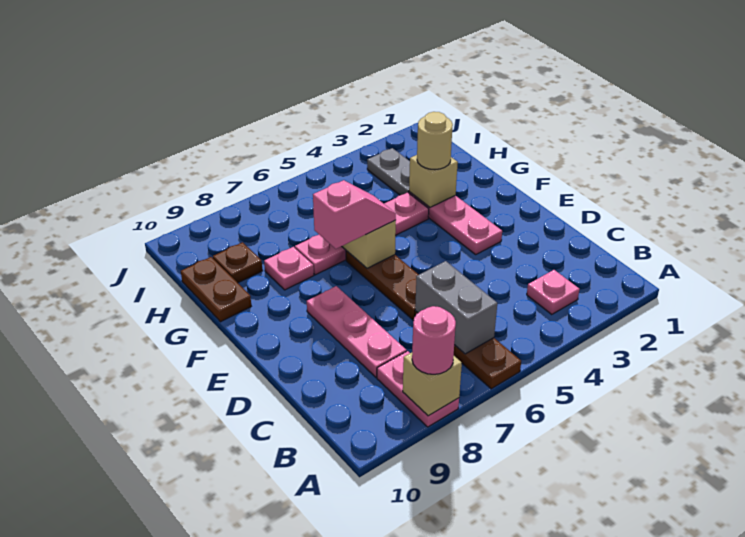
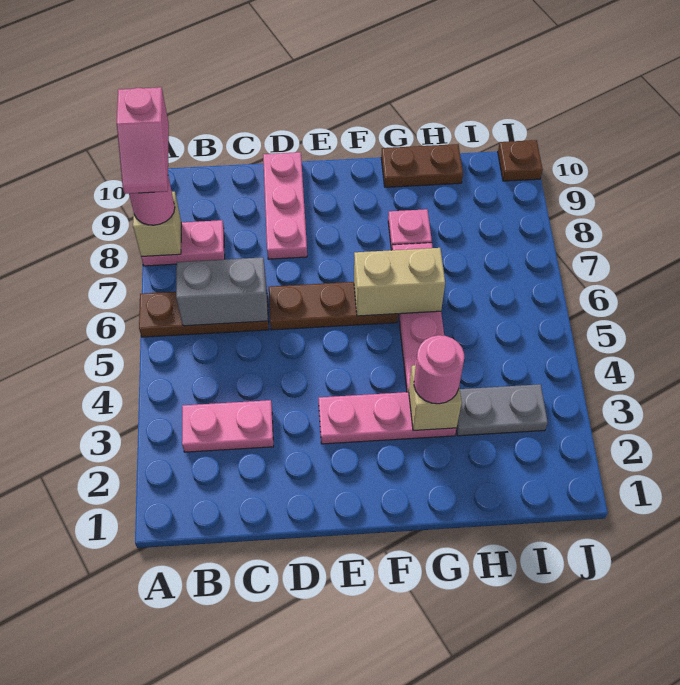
pink 1x1 plate [527,270,579,314] -> pink 1x2 plate [182,400,274,452]
pink 1x3 plate [307,286,406,377] -> pink 1x3 plate turned to [263,152,307,259]
pink 1x2 slope [313,180,396,249] -> pink 1x2 slope moved to [117,87,169,194]
tan 1x1 round brick [417,112,453,170] -> pink 1x1 round brick [414,335,464,404]
brown 1x1 plate [213,242,263,283] -> brown 1x1 plate moved to [498,140,543,181]

